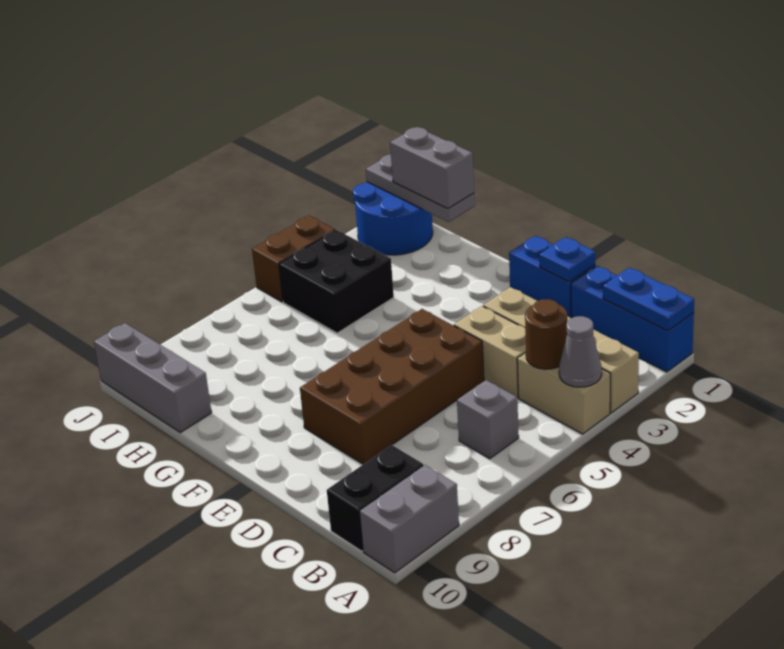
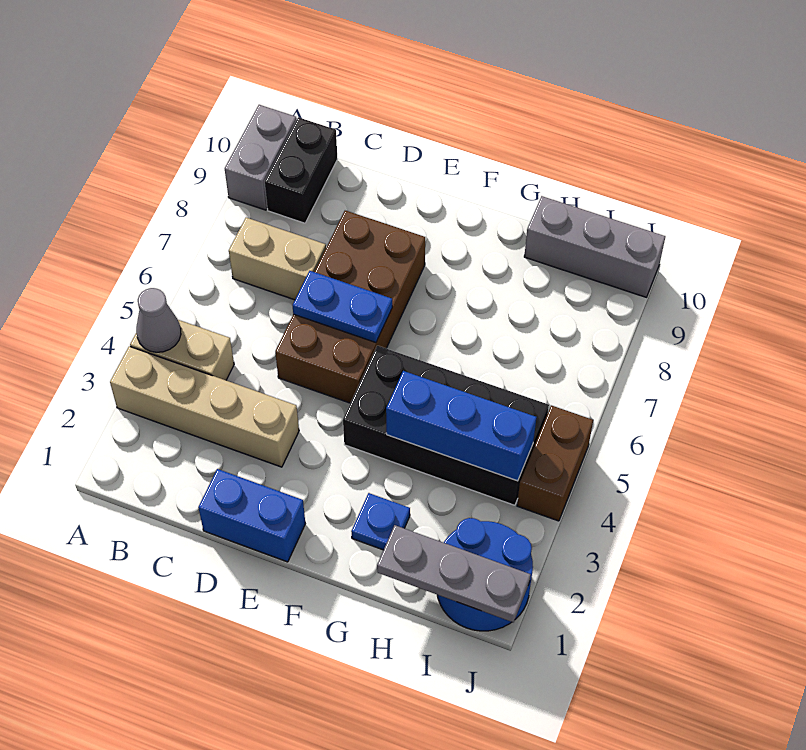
blue 1x3 brick [571,266,694,372] -> blue 1x3 brick moved to [386,371,537,481]
blue 1x2 plate [603,268,694,331] -> blue 1x2 plate moved to [292,271,392,343]
brown 1x1 round brick [525,299,567,369] -> none
grey 1x1 brick [457,380,519,459] -> none
tan 1x2 brick [454,306,526,398] -> tan 1x2 brick moved to [229,218,326,300]
blue 1x1 plate [539,237,595,282] -> blue 1x1 plate moved to [351,493,410,550]
grey 1x2 brick [390,127,474,209] -> none
black 2x2 brick [279,230,394,333] -> black 2x4 brick [343,346,549,505]

